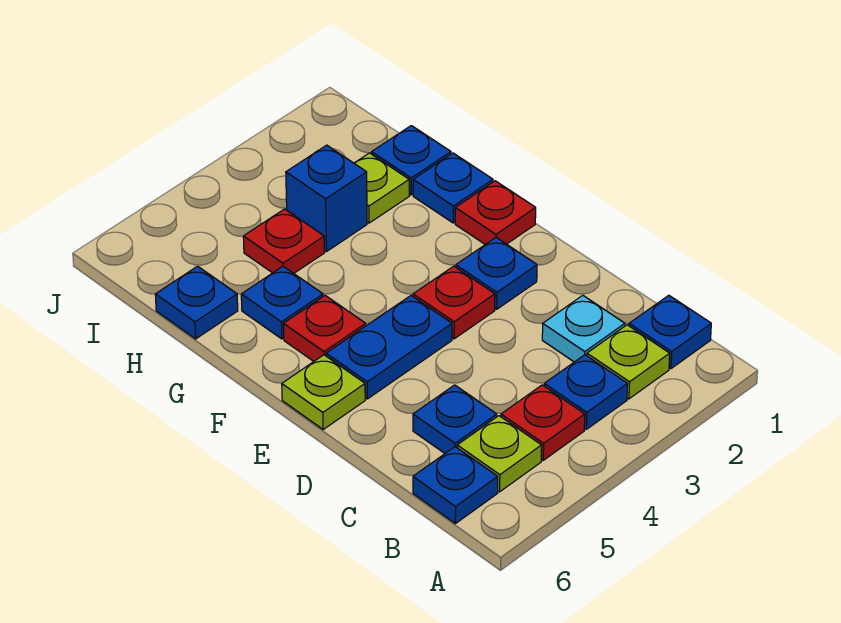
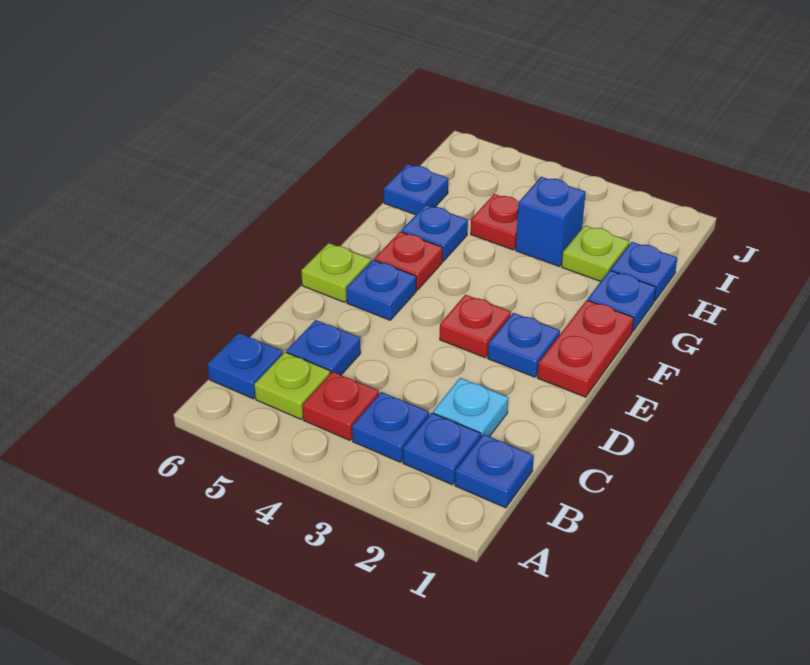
lime 1x1 plate [587,325,670,399] -> blue 1x1 plate [403,413,481,485]
blue 1x2 plate [326,296,452,399] -> blue 1x1 plate [346,260,416,320]
red 1x1 plate [455,181,536,244] -> red 1x2 plate [537,300,634,397]

